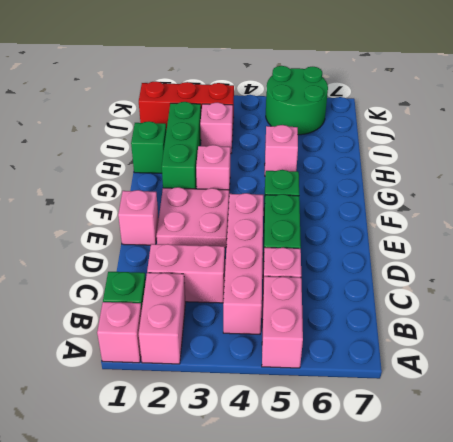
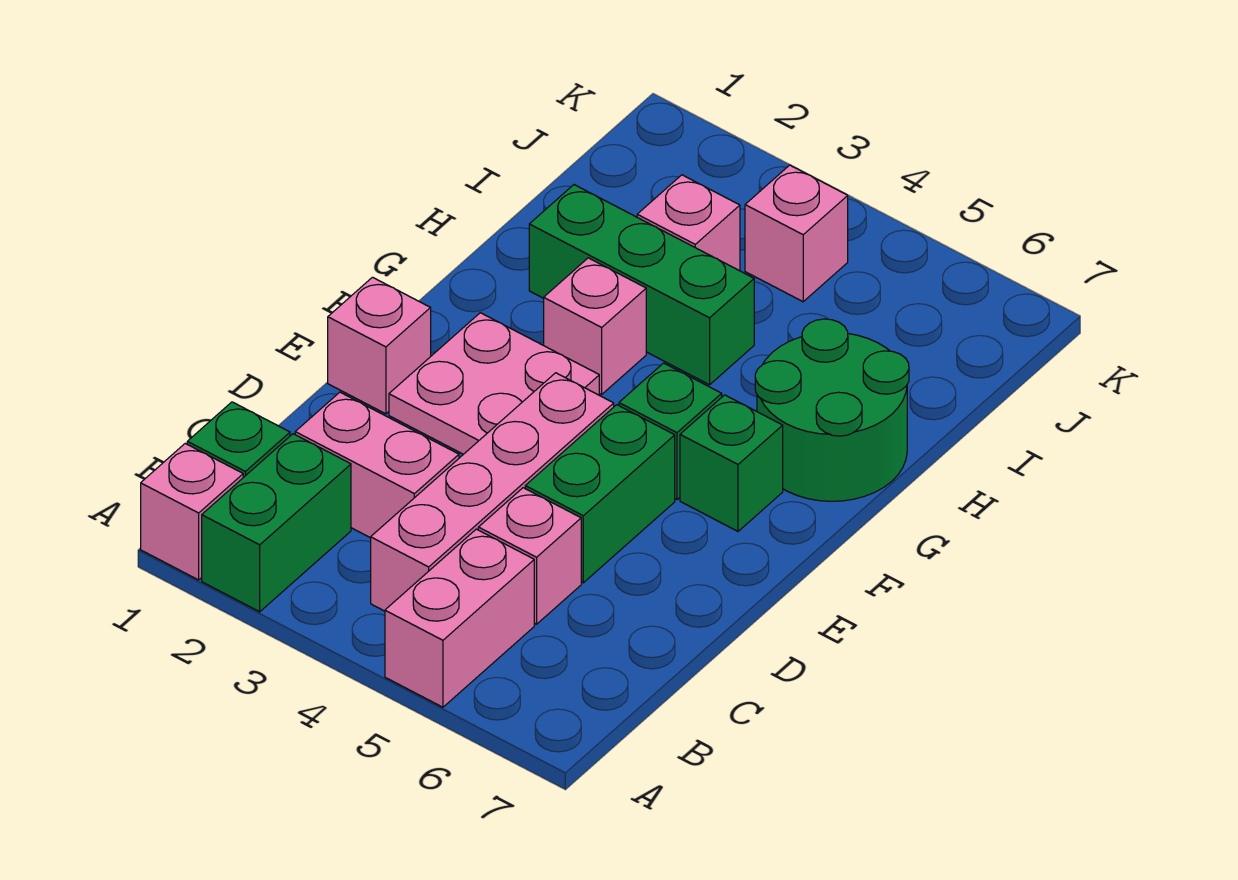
pink 1x2 brick [139,273,186,364] -> green 1x2 brick [202,434,351,612]
green 1x3 brick [162,102,201,189] -> green 1x3 brick turned to [529,185,754,385]
green 1x1 brick [131,121,166,173] -> green 1x1 brick moved to [680,395,783,531]
pink 1x1 brick [265,125,298,172] -> pink 1x1 brick moved to [745,165,848,302]
red 1x3 brick [139,81,234,130] -> none
green 2x2 round brick [266,66,328,135] -> green 2x2 round brick moved to [755,319,909,501]

